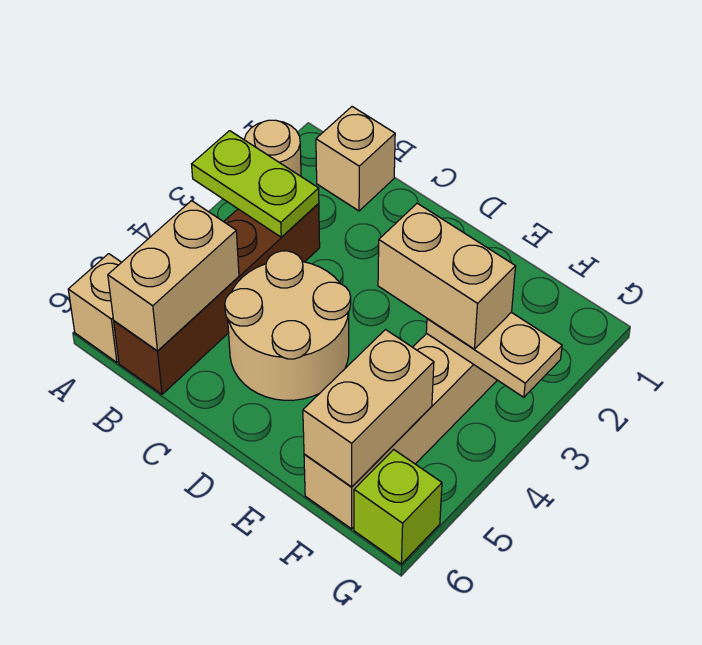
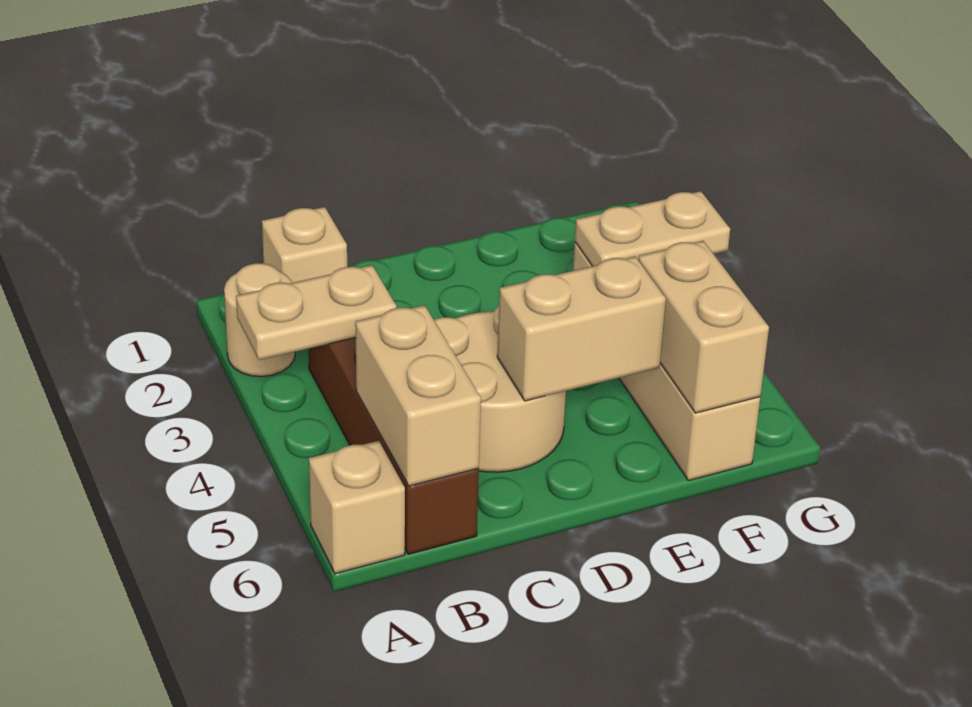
lime 1x2 plate [192,131,319,237] -> tan 1x2 plate [236,265,396,360]
tan 1x2 brick [378,203,516,349] -> tan 1x2 brick moved to [497,256,666,401]
lime 1x1 brick [354,449,442,564] -> none

